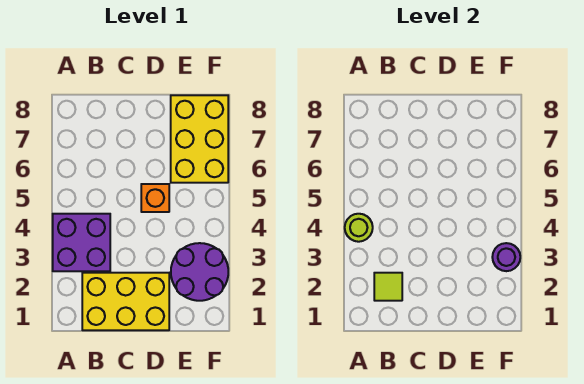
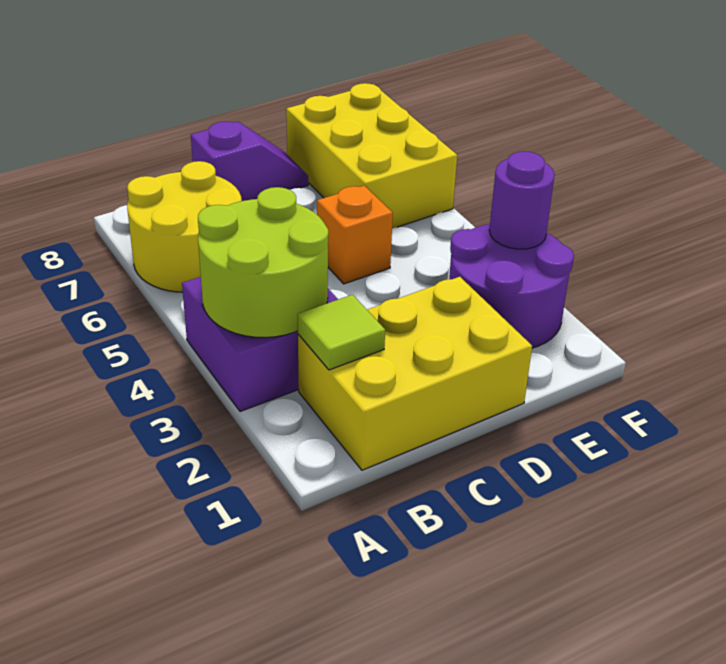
lime 1x1 round brick [345,214,373,242] -> lime 2x2 round brick [198,187,328,338]
none -> yellow 2x2 round brick [127,161,242,292]
none -> purple 1x2 slope [191,122,308,201]

